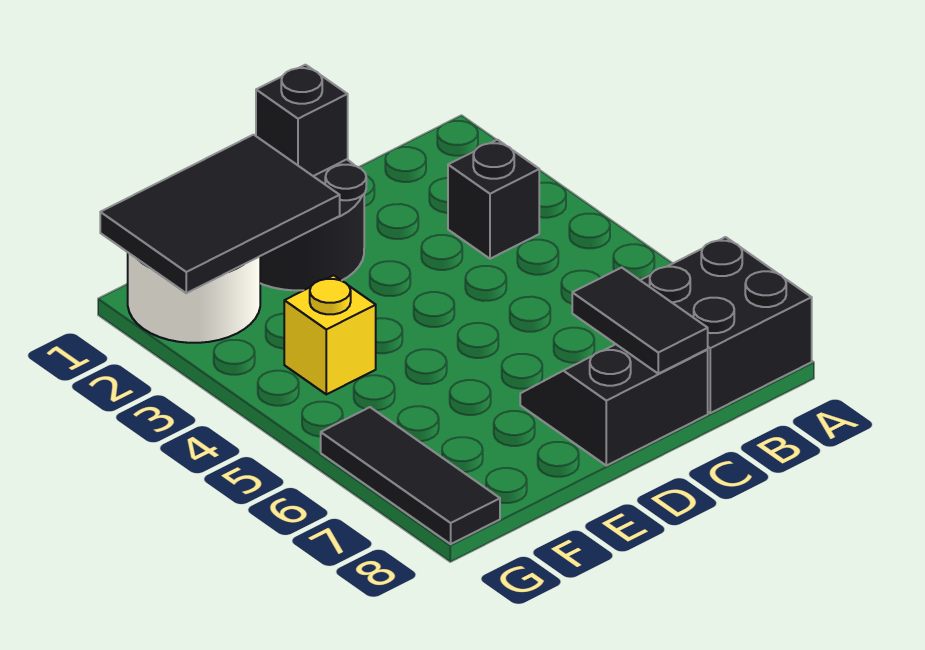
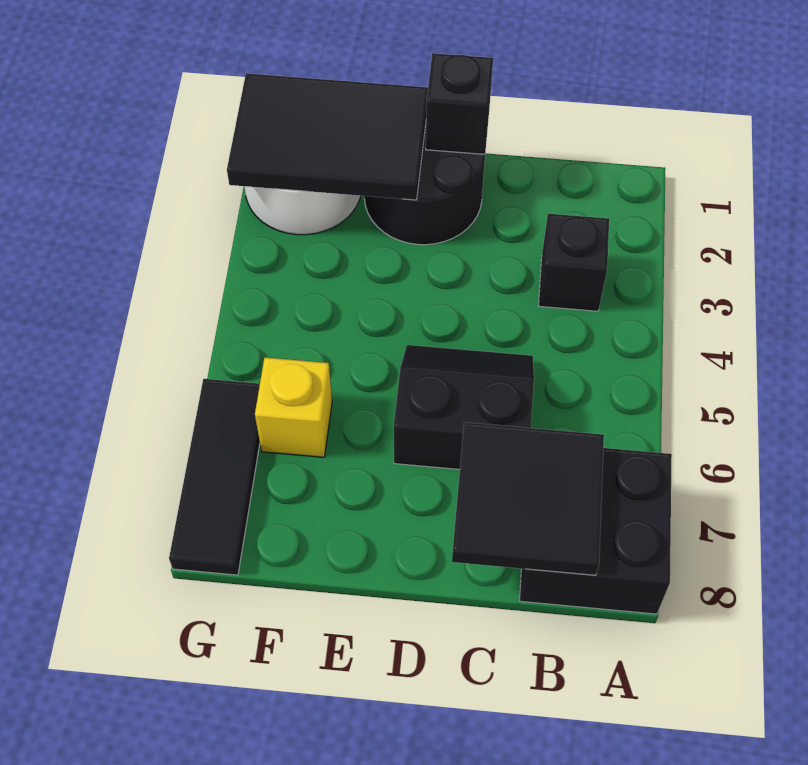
black 2x2 slope [520,344,708,466] -> black 2x2 slope moved to [394,345,534,469]
black 1x2 tile [572,268,708,374] -> black 2x2 tile [452,422,604,575]
yellow 1x1 brick [284,275,376,394] -> yellow 1x1 brick moved to [255,357,332,457]

